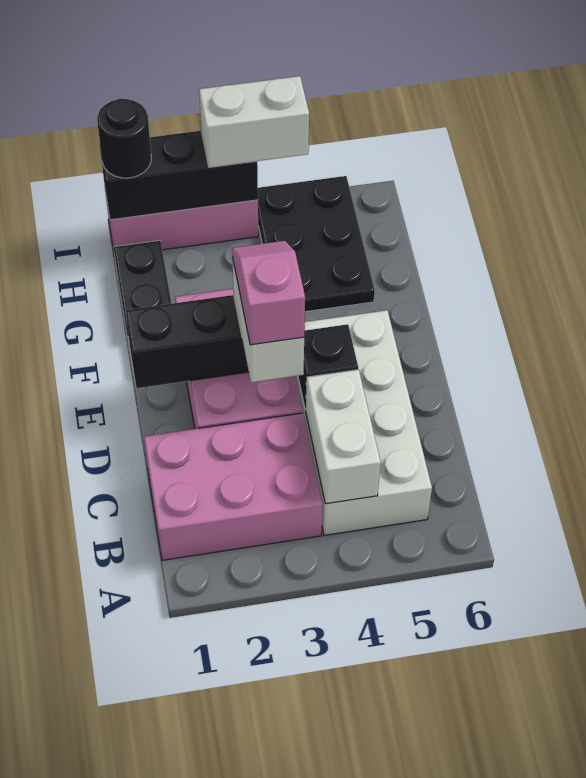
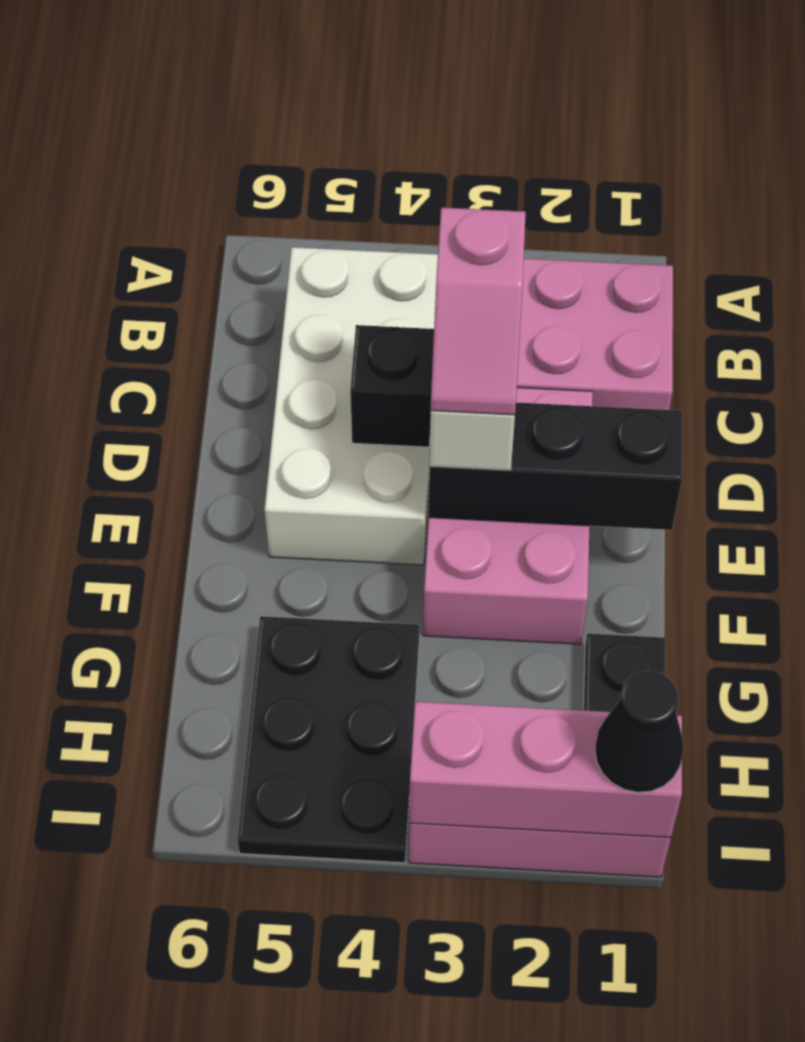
white 1x2 brick [306,370,381,504] -> none
black 1x3 brick [100,131,258,220] -> pink 1x3 brick [410,701,682,838]
black 1x1 round brick [97,99,151,178] -> black 1x1 cone [595,671,684,792]
white 1x2 brick [199,76,309,167] -> none

